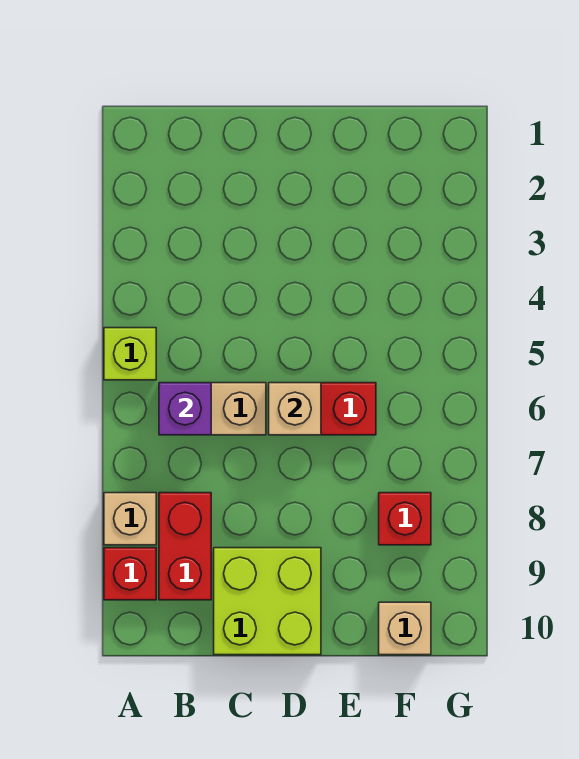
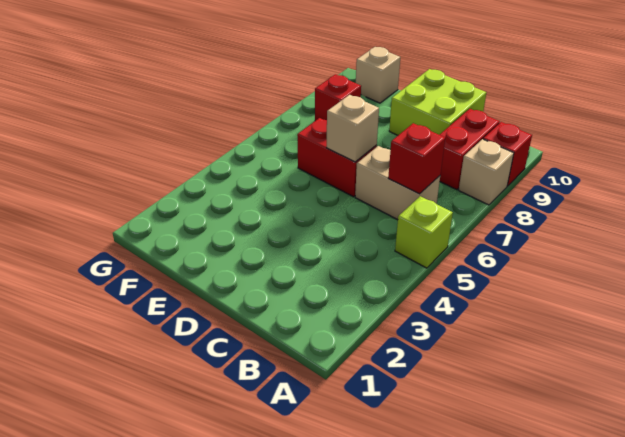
purple 1x1 brick [159,383,211,435] -> red 1x1 brick [388,123,445,194]

